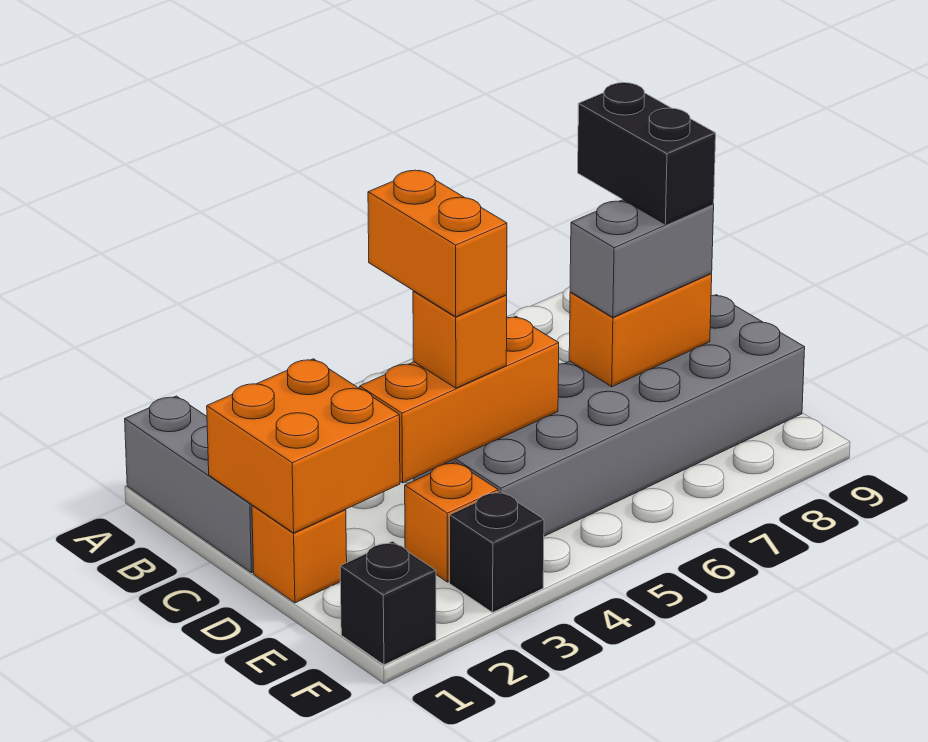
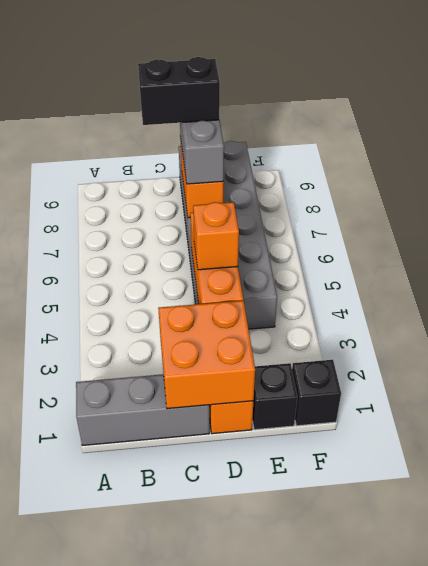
orange 1x2 brick [368,170,507,317] -> none
orange 1x1 brick [405,462,498,582] -> none
black 1x1 brick [450,491,544,612] -> black 1x1 brick moved to [252,363,297,430]

